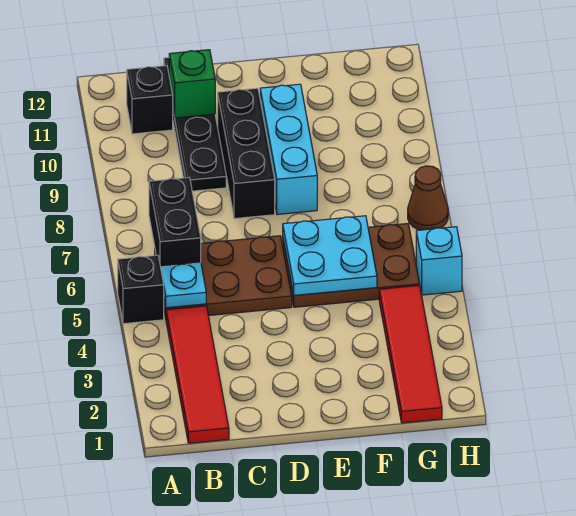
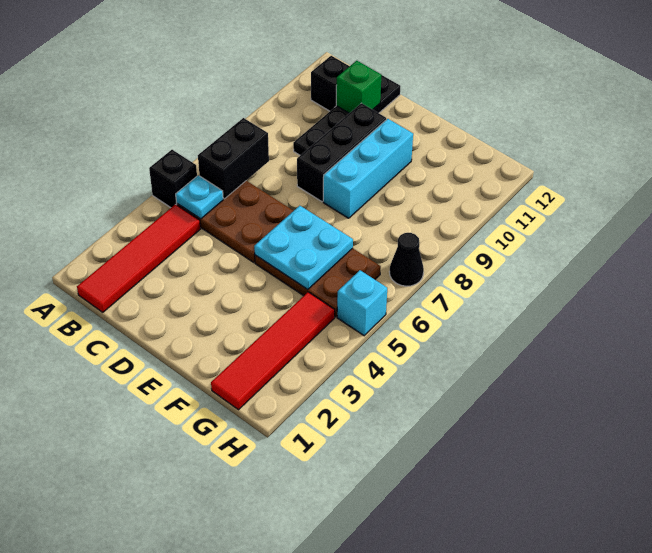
brown 1x1 cone [408,166,448,230] -> black 1x1 cone [389,233,424,286]

